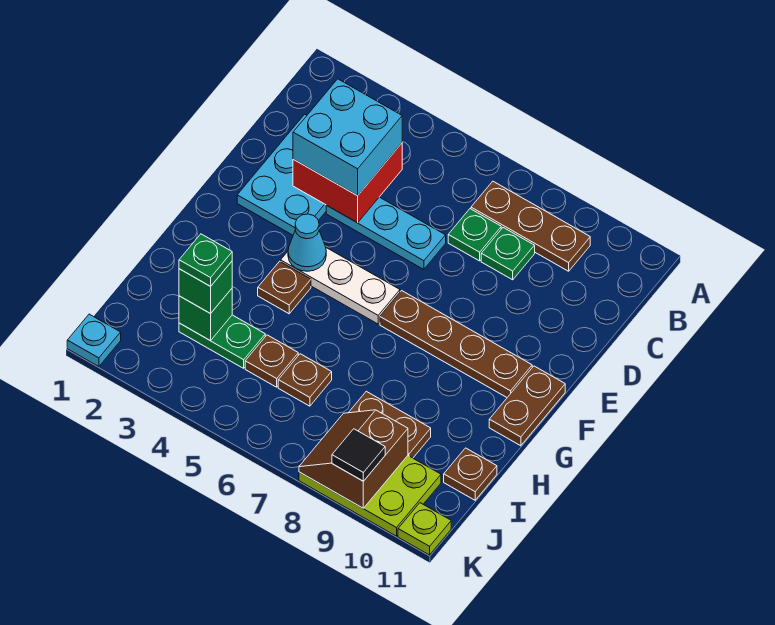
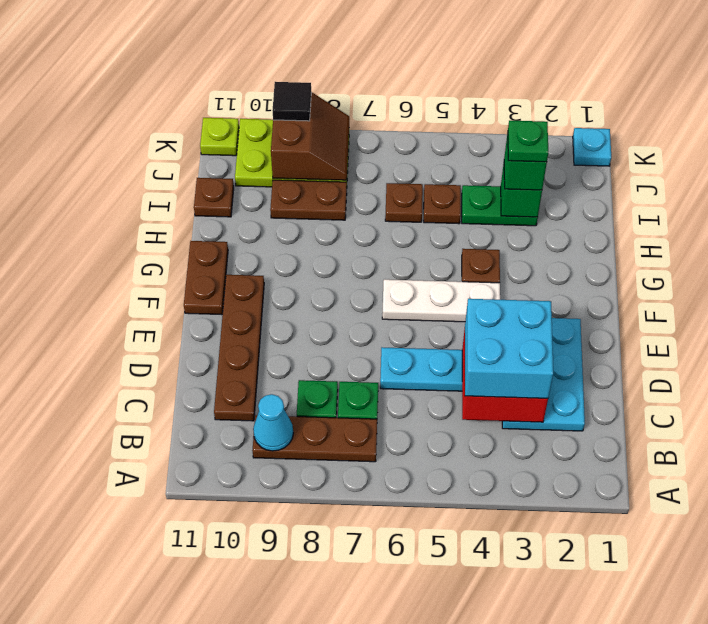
cyan 1x1 cone [288,214,326,271] -> cyan 1x1 cone moved to [253,394,293,451]
brown 1x4 plate [380,291,532,397] -> brown 1x4 plate turned to [214,275,264,421]

